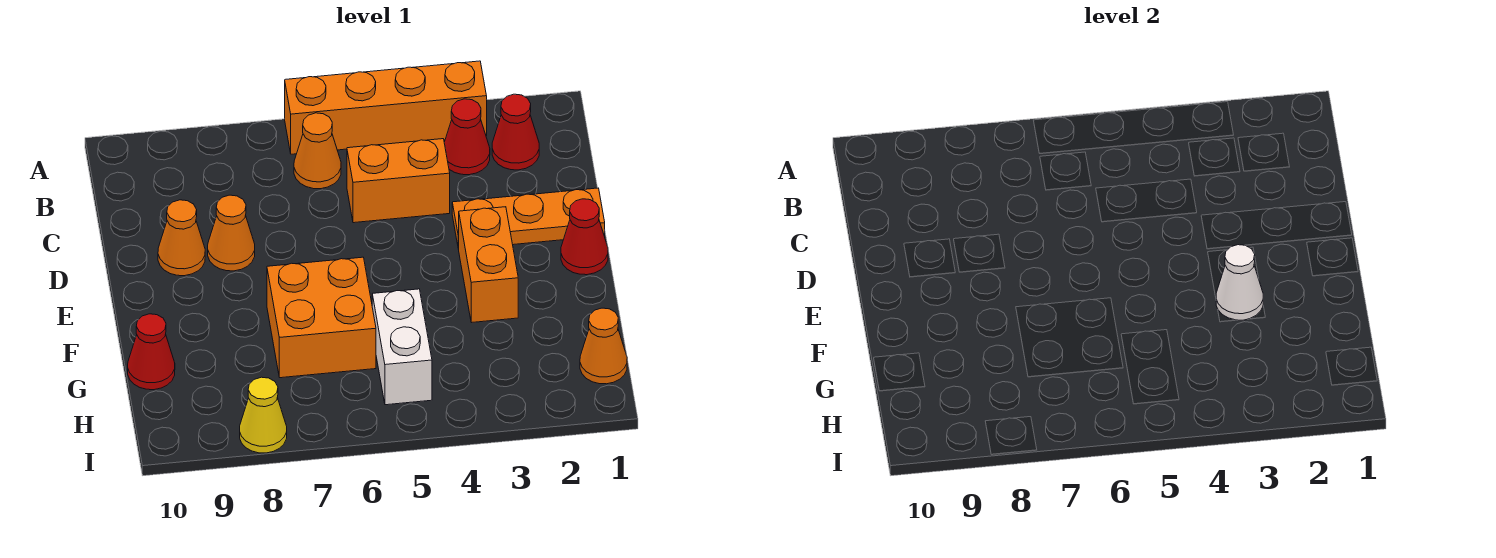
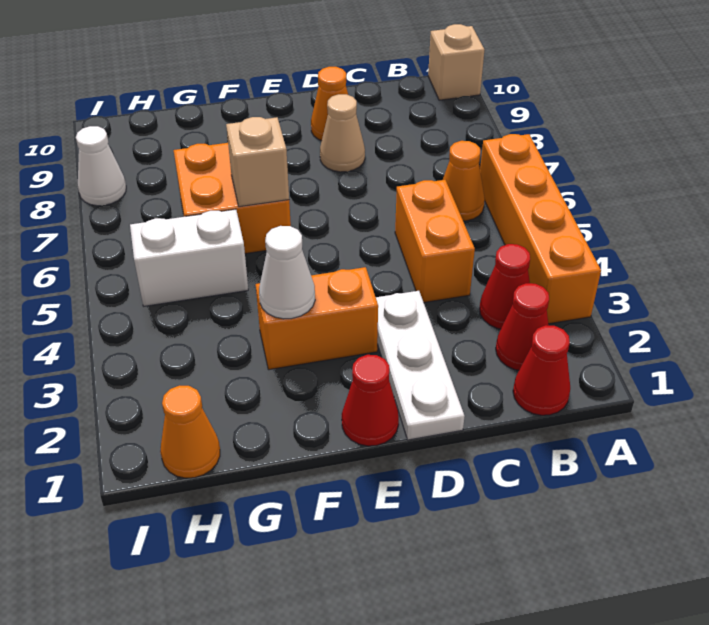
none -> tan 1x1 brick [428,24,484,100]
orange 1x3 plate [452,188,605,249] -> white 1x3 plate [376,291,465,440]
orange 1x1 cone [208,195,255,271] -> tan 1x1 cone [320,94,365,172]
none -> tan 1x1 brick [226,117,289,207]
red 1x1 cone [128,314,175,390] -> red 1x1 cone moved to [513,325,570,415]
yellow 1x1 cone [240,377,287,453] -> white 1x1 cone [76,126,126,206]

